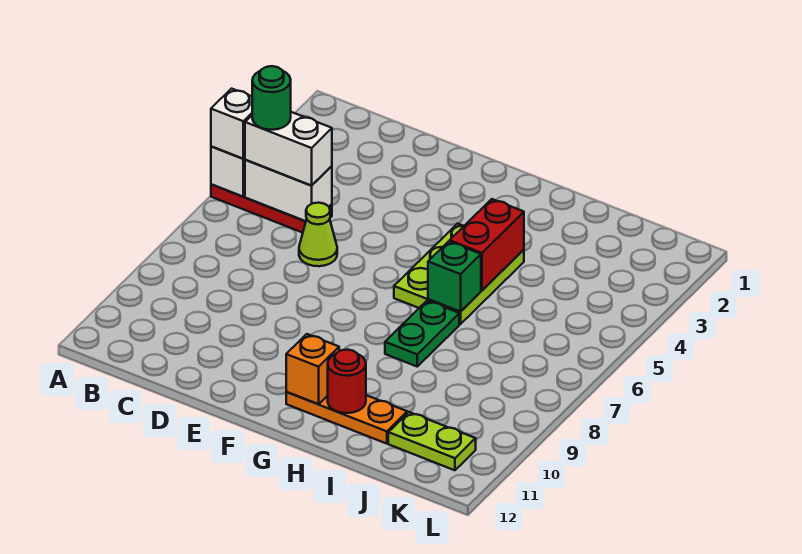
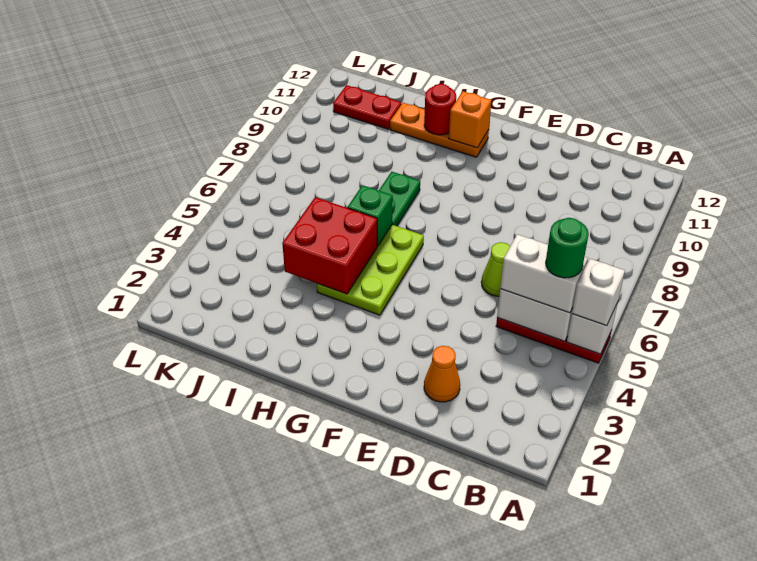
none -> orange 1x1 cone [424,346,460,402]
red 1x2 brick [450,199,524,290] -> red 2x2 brick [282,197,377,294]
lime 1x2 plate [388,412,476,470] -> red 1x2 plate [333,85,401,129]

